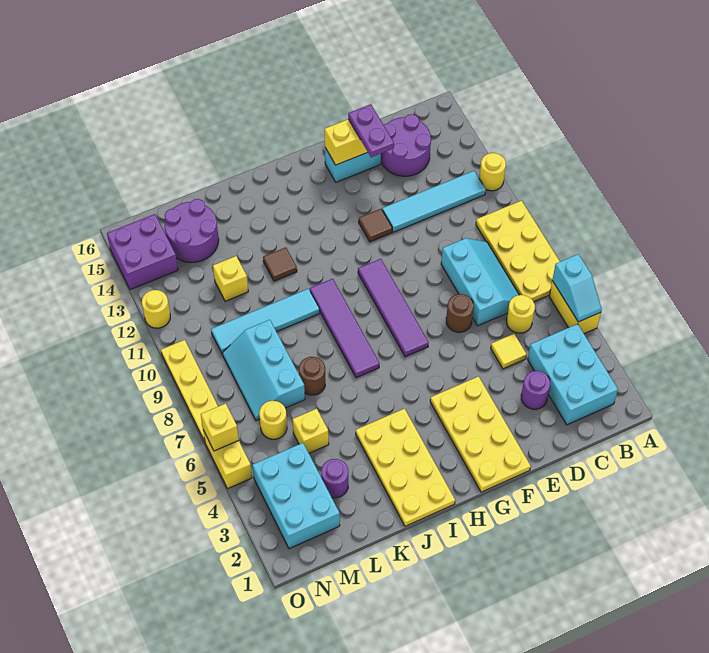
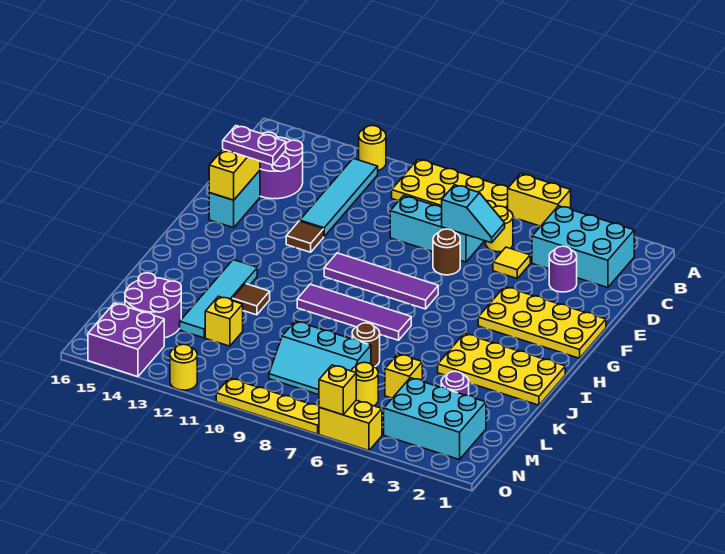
cyan 1x2 slope [552,254,602,322] -> cyan 1x2 slope moved to [442,185,505,243]
cyan 1x4 tile [211,289,320,354] -> cyan 1x4 tile moved to [180,260,257,338]

